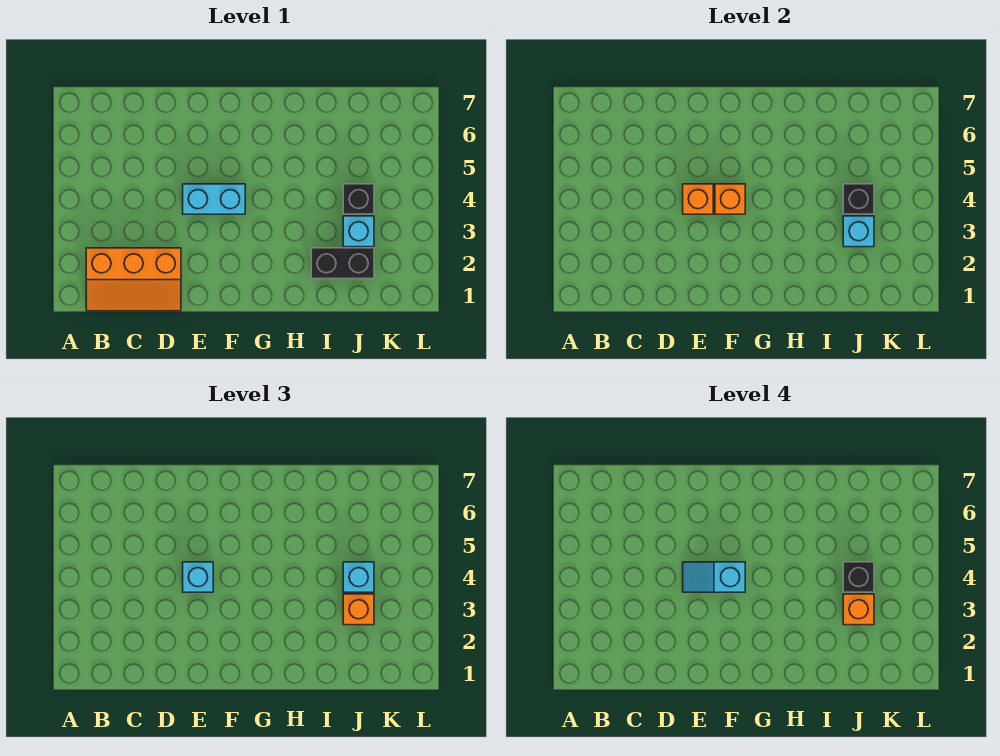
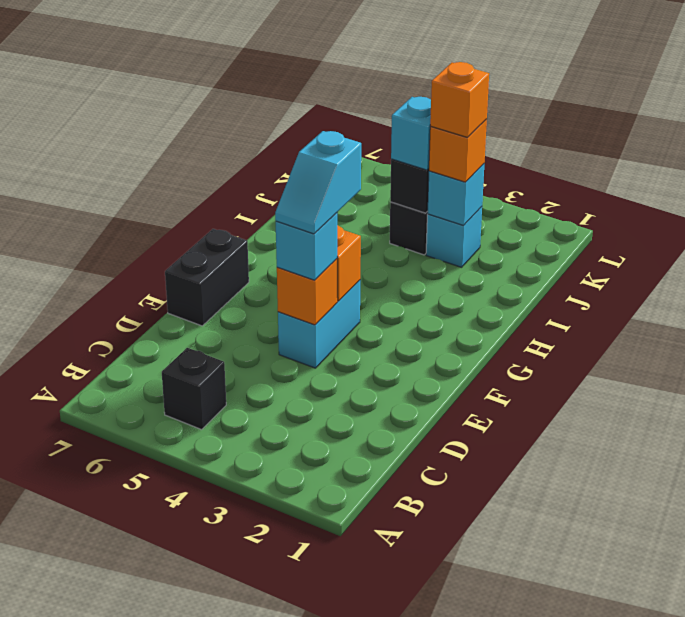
orange 2x3 slope [86,248,181,311] -> none
black 1x2 brick [311,248,374,279] -> black 1x2 brick moved to [165,229,249,326]
black 1x1 brick [843,562,874,592] -> black 1x1 brick moved to [162,348,226,430]

